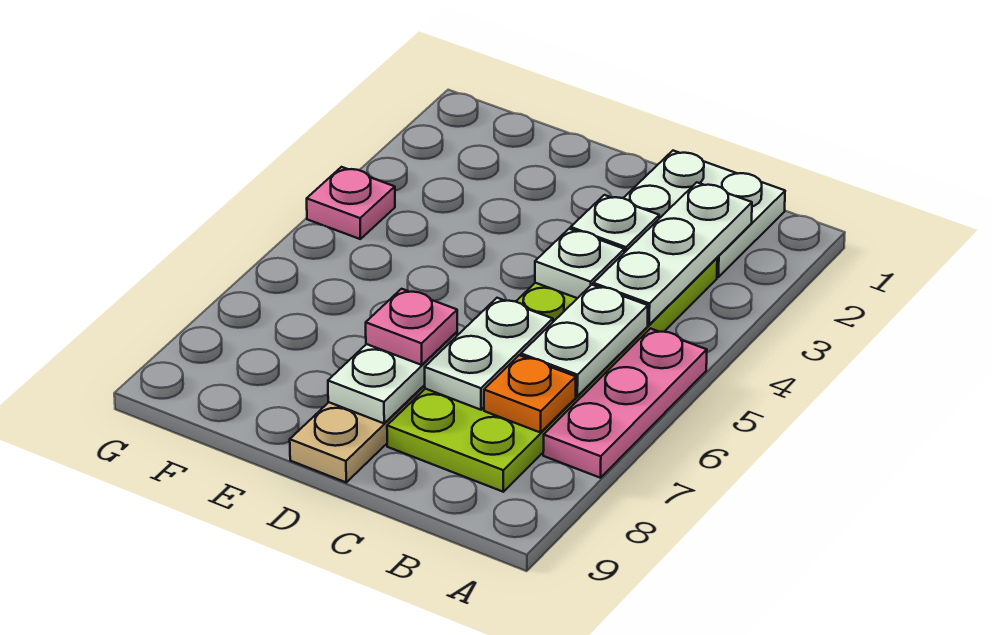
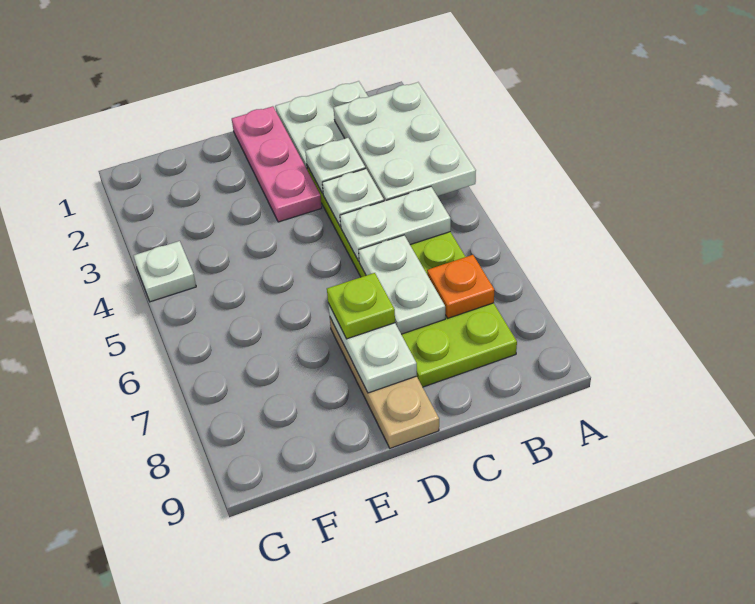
pink 1x3 plate [543,329,707,478] -> pink 1x3 plate moved to [232,106,322,222]
white 1x3 plate [593,182,752,325] -> white 2x3 plate [334,82,476,201]
white 1x2 plate [521,285,648,396] -> white 1x2 plate turned to [340,187,451,261]
pink 1x1 plate [366,289,457,365] -> lime 1x1 plate [327,273,395,339]
pink 1x1 plate [307,167,395,239] -> white 1x1 plate [133,241,196,302]

